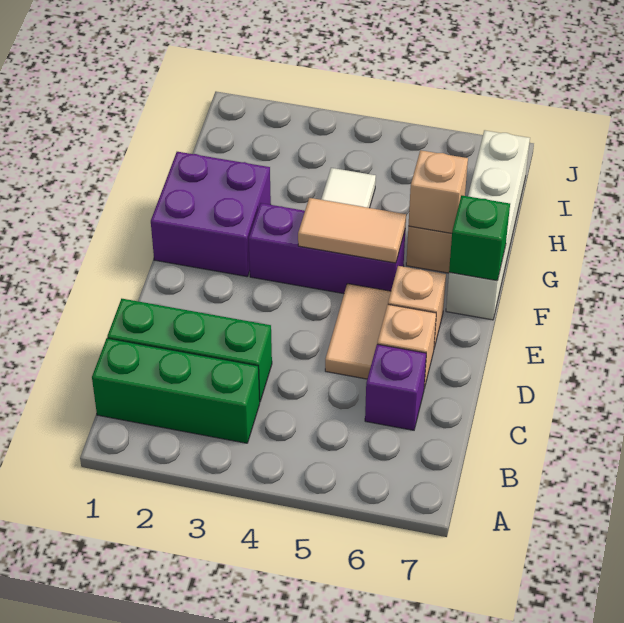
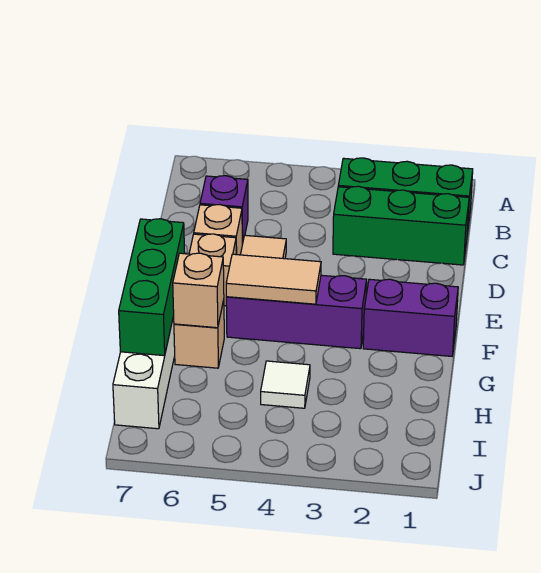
purple 2x2 brick [151,152,271,277] -> purple 1x2 brick [363,279,458,356]
green 1x1 brick [449,195,510,281] -> green 1x3 brick [119,219,185,356]

